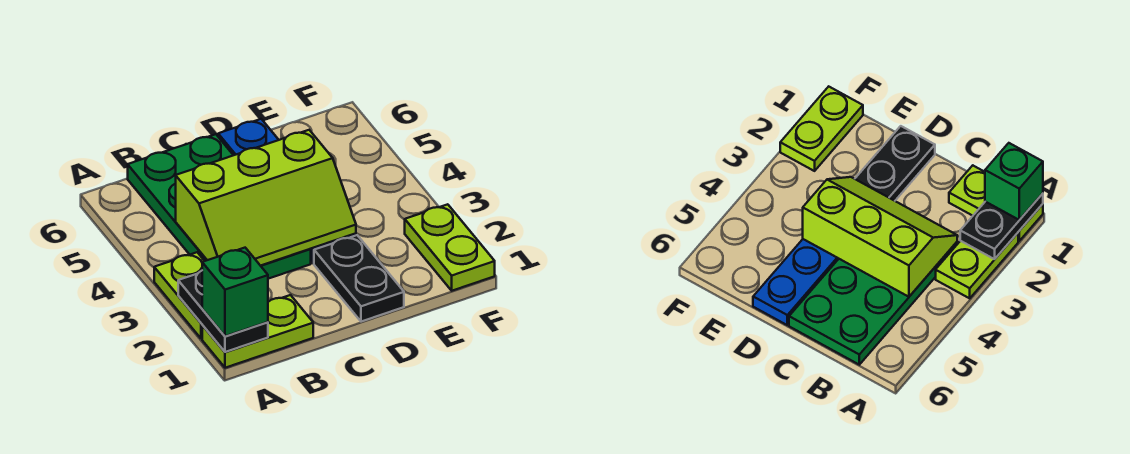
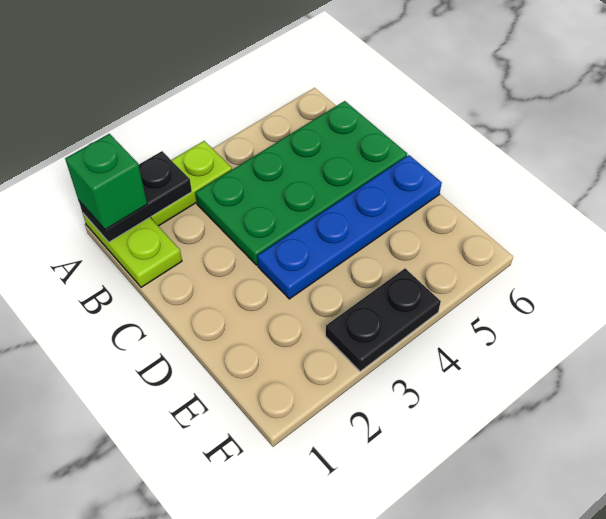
lime 2x3 slope [176,130,356,266] -> none
black 1x2 plate [314,235,404,322] -> black 1x2 plate moved to [326,269,441,371]
lime 1x2 plate [405,204,495,291] -> none

